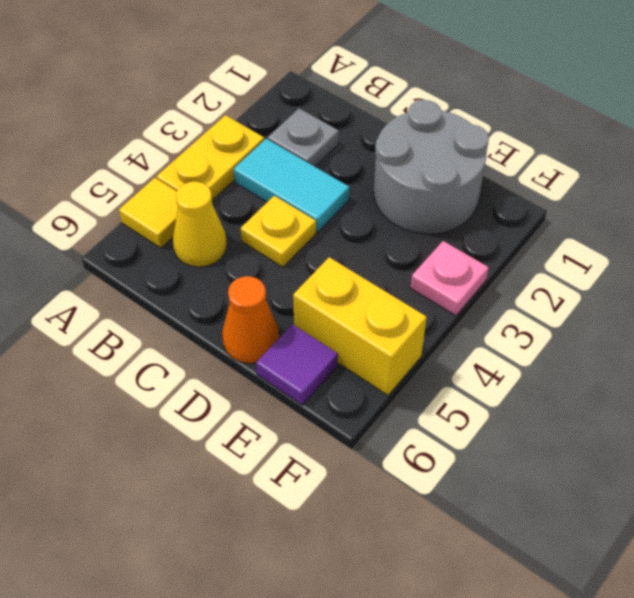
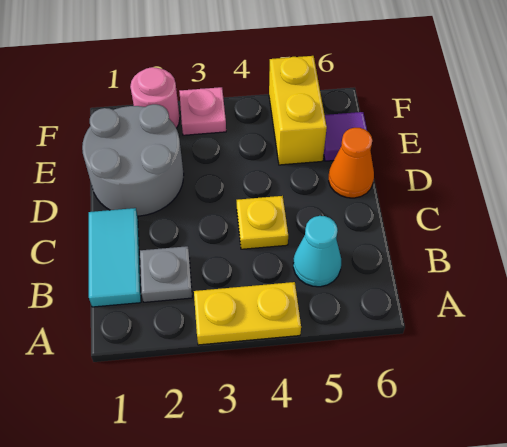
yellow 1x1 tile [119,178,178,248] -> none
cyan 1x2 tile [234,139,349,232] -> cyan 1x2 tile moved to [89,208,141,307]
yellow 1x1 cone [173,182,227,267] -> cyan 1x1 cone [293,216,341,287]
none -> pink 1x1 round brick [130,67,180,128]

